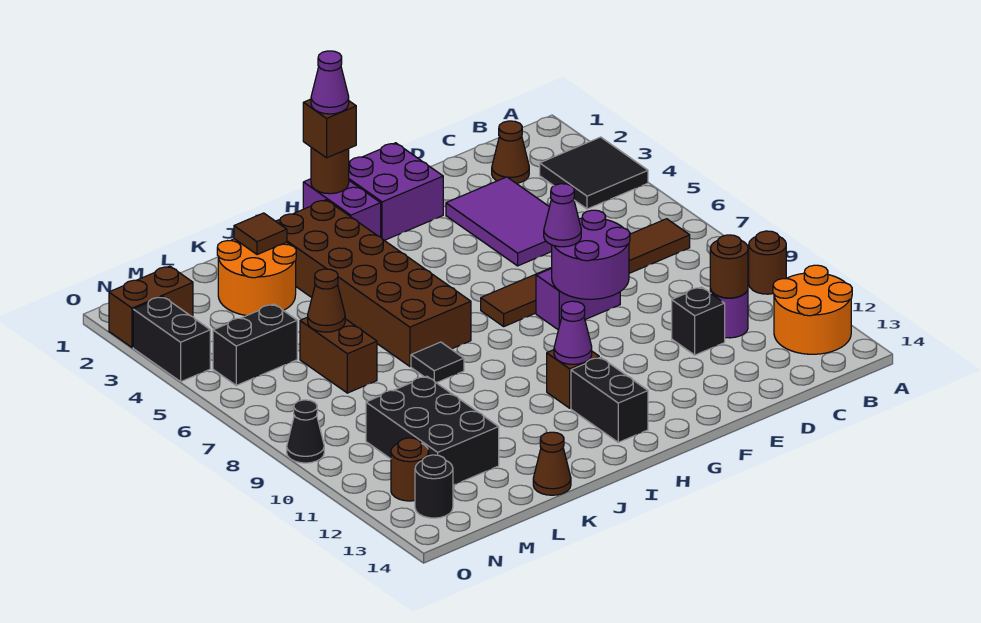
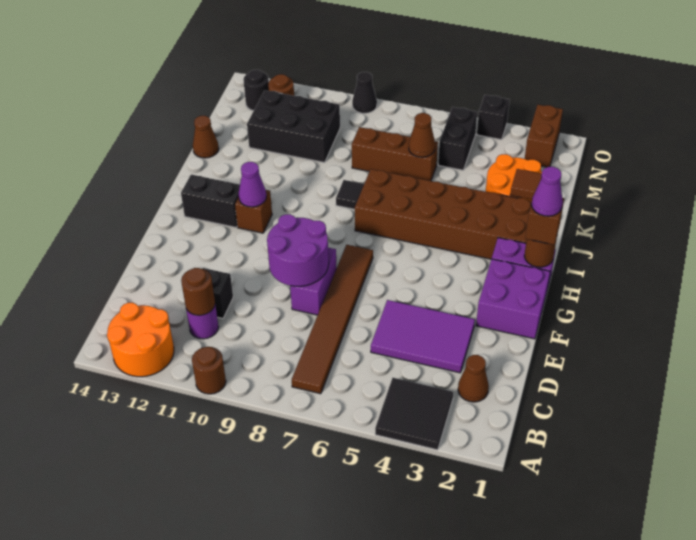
purple 1x1 cone [544,184,581,247] -> none
brown 1x2 brick [300,317,377,393] -> brown 1x3 brick [352,127,438,181]
black 1x2 brick [133,297,210,382] -> black 1x1 brick [477,95,509,140]

